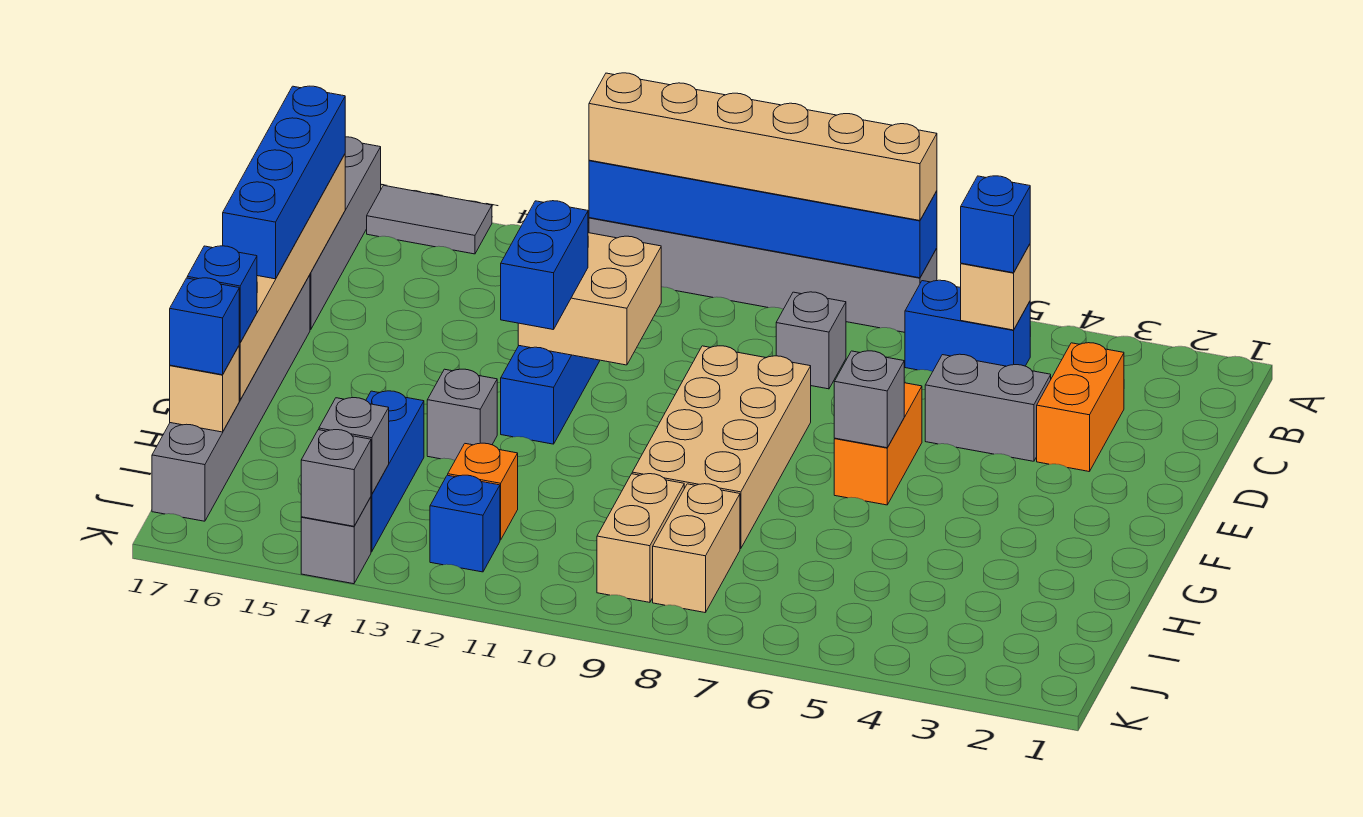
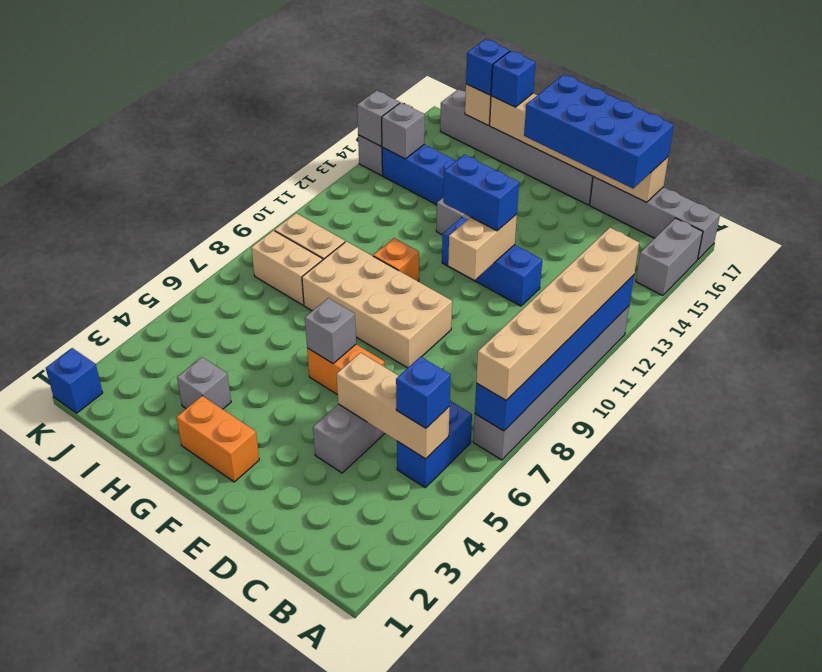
grey 1x2 tile [367,185,492,254] -> grey 1x2 brick [636,218,703,296]
tan 1x1 brick [961,244,1030,330] -> tan 1x3 brick [337,353,450,459]
orange 1x2 brick [1037,343,1124,472] -> orange 1x2 brick moved to [176,396,259,482]
grey 1x1 brick [776,292,846,389] -> grey 1x1 brick moved to [177,357,231,409]
blue 1x4 brick [223,86,345,279] -> blue 2x4 brick [524,75,674,188]
tan 2x2 brick [518,233,661,365] -> tan 1x2 brick [448,214,517,280]
orange 1x1 brick [448,443,518,540] -> orange 1x1 brick moved to [373,238,419,281]
blue 1x1 brick [430,475,500,572] -> blue 1x1 brick moved to [46,348,103,413]

